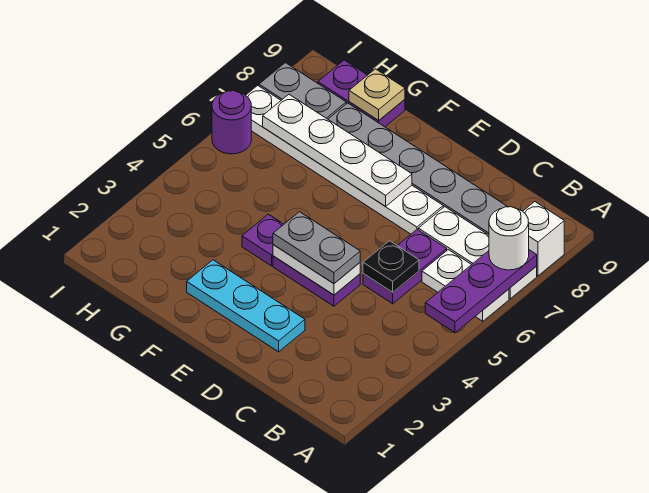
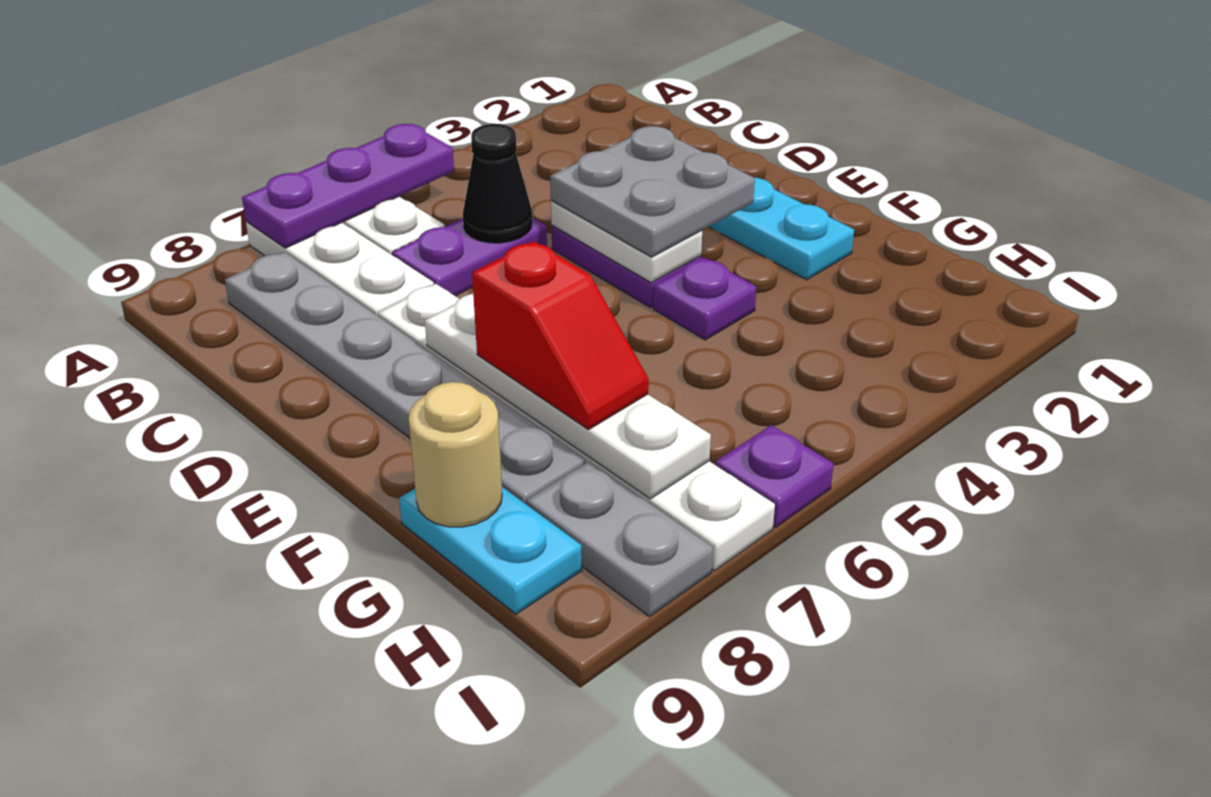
white 1x1 round brick [489,207,529,270] -> none
white 1x1 brick [523,202,564,276] -> none
black 1x1 plate [363,241,419,292] -> black 1x1 cone [463,124,532,243]
grey 1x2 plate [273,212,360,284] -> grey 2x2 plate [550,126,755,257]
none -> red 1x2 slope [472,241,649,430]
purple 1x2 plate [318,60,405,127] -> cyan 1x2 plate [399,487,582,614]
tan 1x1 plate [349,69,405,121] -> tan 1x1 round brick [408,382,502,527]
purple 1x1 round brick [212,91,251,154] -> purple 1x1 plate [715,425,833,527]

